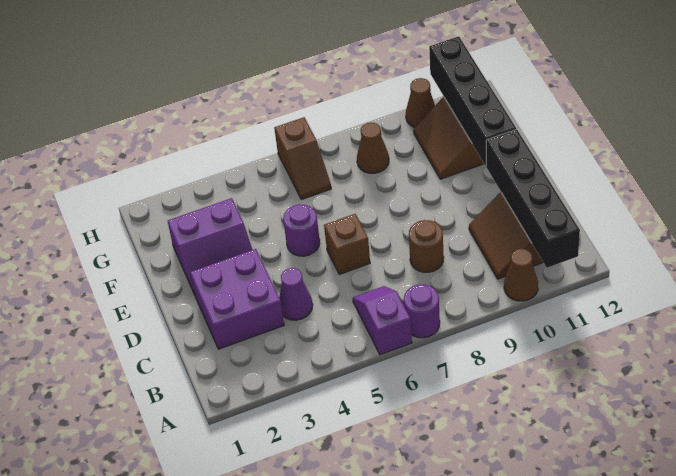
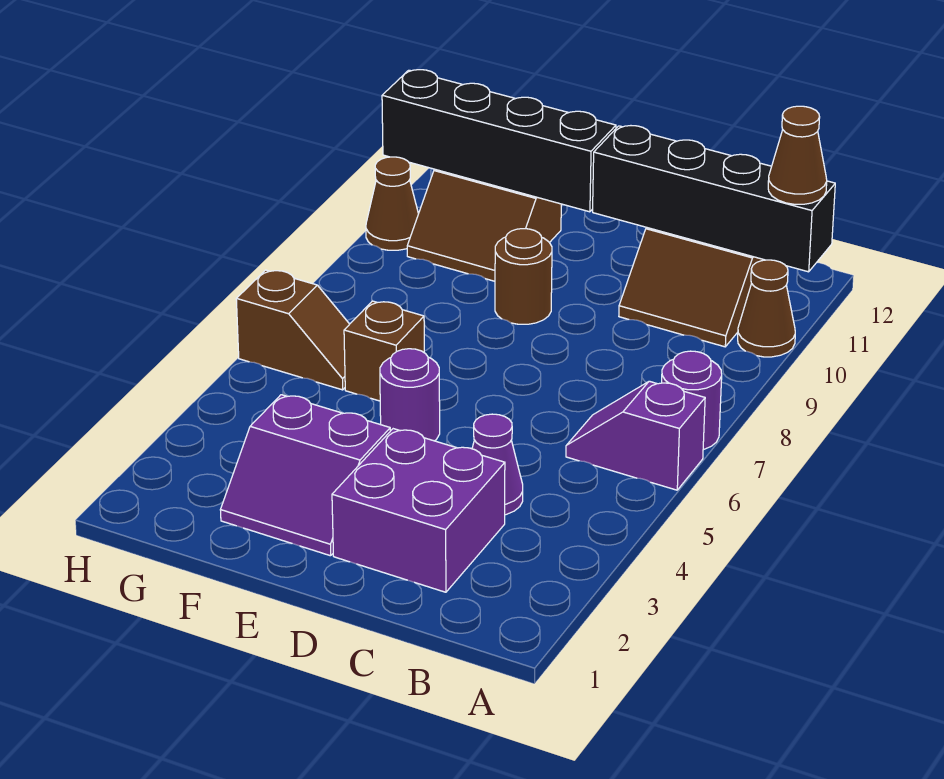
brown 1x1 round brick [409,220,444,272] -> brown 1x1 round brick moved to [495,229,552,324]
brown 1x1 brick [324,214,370,274] -> brown 1x1 brick moved to [344,301,424,401]
purple 2x2 slope [168,198,252,295] -> purple 2x2 slope turned to [221,395,390,556]
brown 1x1 cone [357,123,389,173] -> brown 1x1 cone moved to [768,106,827,204]

